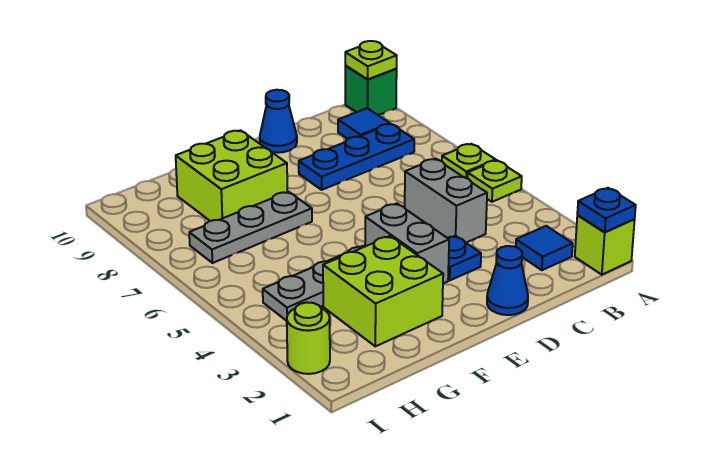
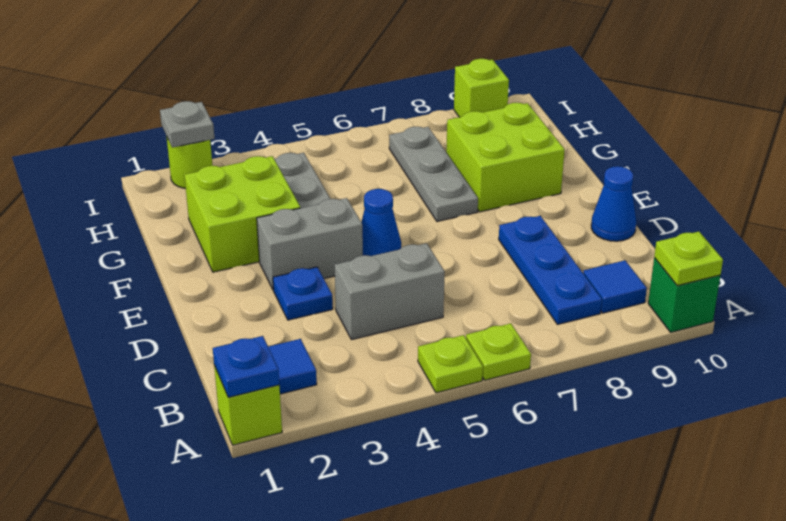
blue 1x1 cone [487,246,528,315] -> blue 1x1 cone moved to [361,189,401,256]
none -> grey 1x1 plate [160,101,215,148]
none -> lime 1x1 brick [454,59,509,117]

